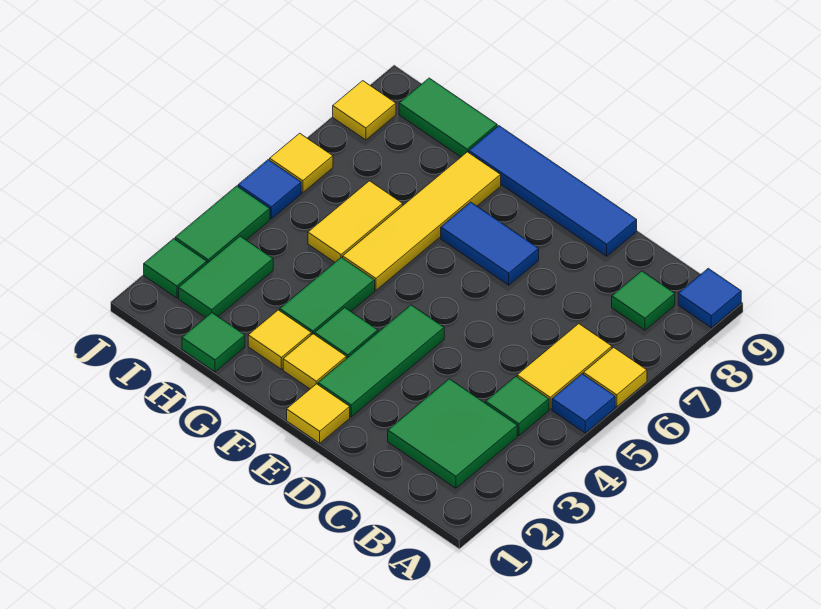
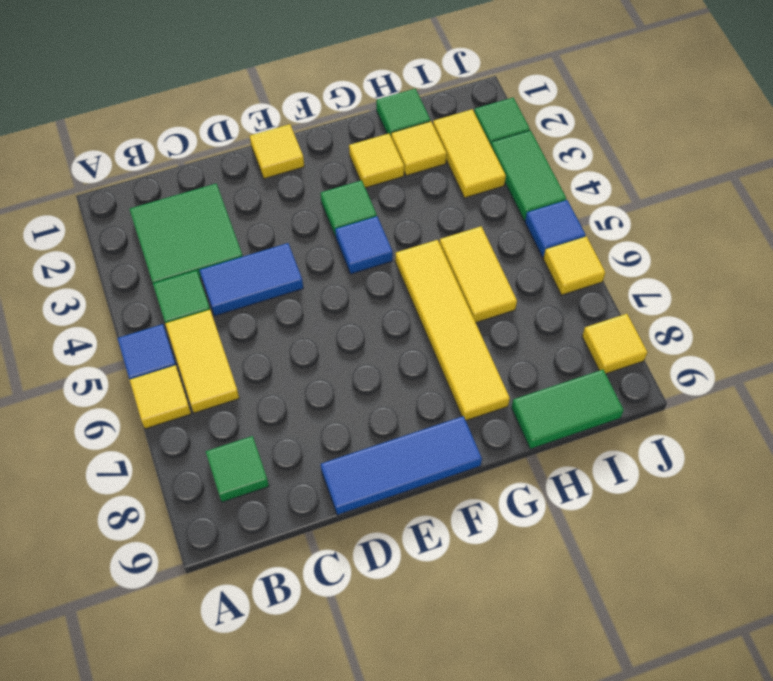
blue 1x1 tile [678,268,741,328] -> blue 1x1 tile moved to [335,216,393,274]
blue 1x4 tile [469,126,637,256] -> blue 1x3 tile [321,416,482,515]
green 1x3 tile [318,305,444,417] -> none
blue 1x2 tile [441,202,539,285] -> blue 1x2 tile moved to [199,243,303,316]
yellow 1x1 tile [283,334,346,389] -> yellow 1x1 tile moved to [391,121,447,176]
green 1x2 tile [280,257,375,335] -> none
green 1x2 tile [179,236,273,318] -> yellow 1x2 tile [433,109,506,198]

